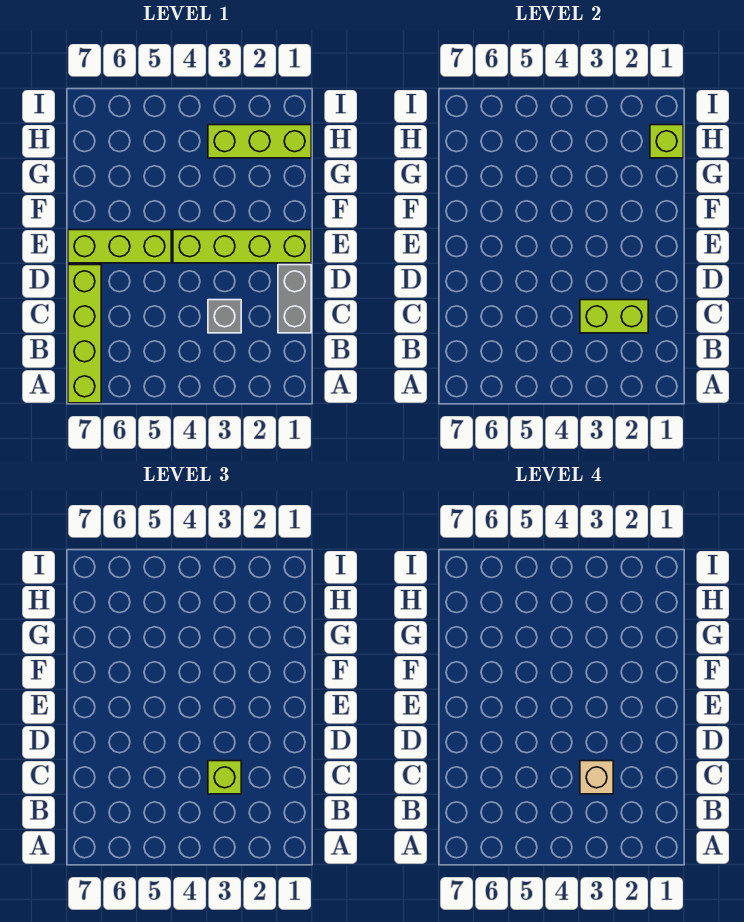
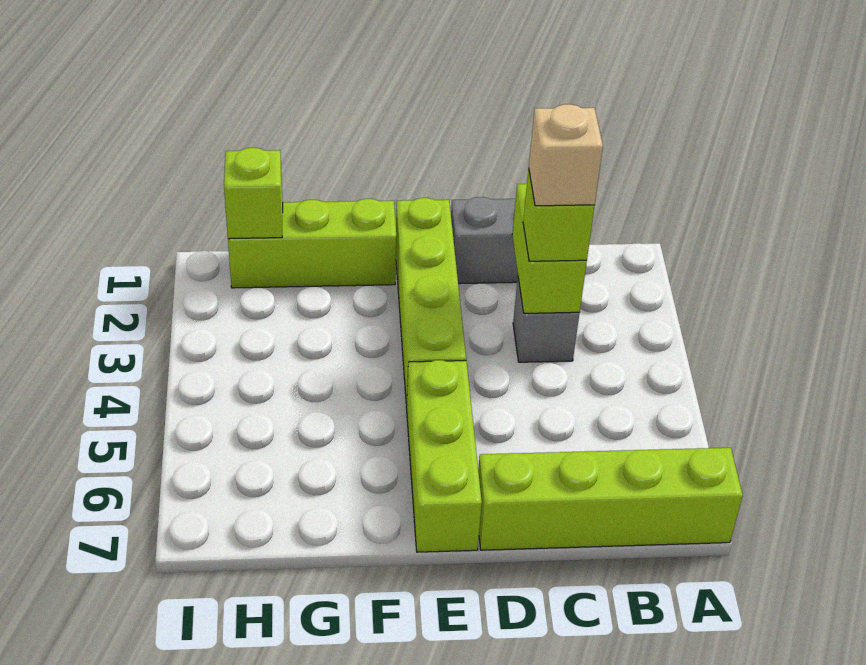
lime 1x3 brick [208,125,311,158] -> lime 1x3 brick turned to [228,199,396,288]

